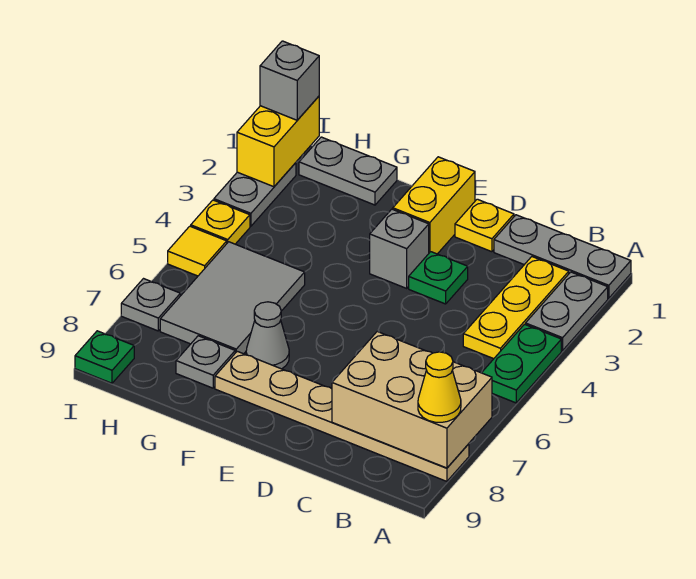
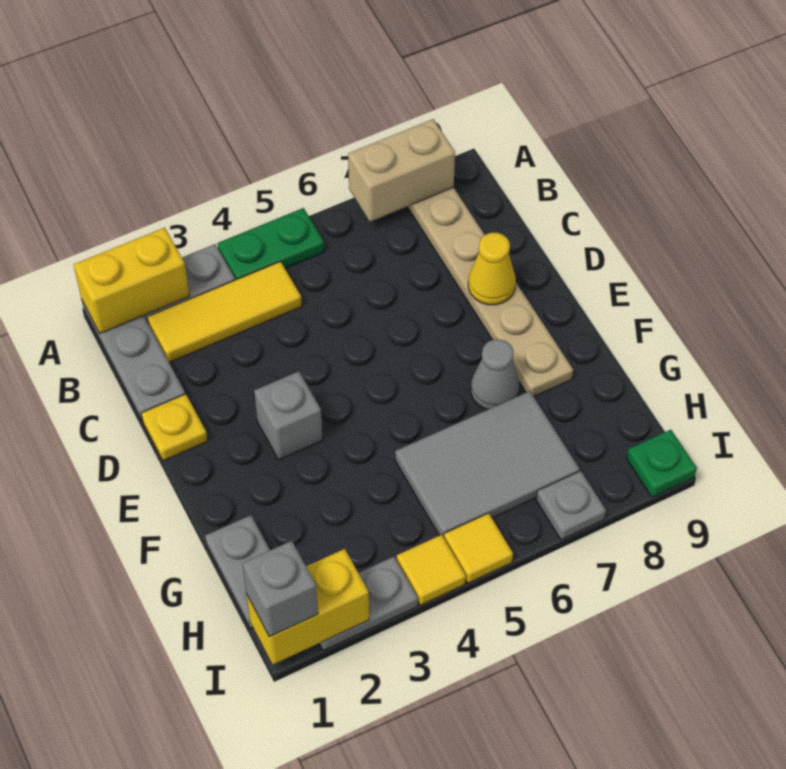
tan 2x3 brick [332,332,492,468] -> tan 1x2 brick [348,119,455,222]
yellow 1x1 cone [418,352,461,422] -> yellow 1x1 cone moved to [468,233,516,305]
yellow 1x3 plate [463,257,569,359] -> yellow 1x3 tile [147,262,302,362]
green 1x1 plate [409,252,468,304] -> none
yellow 1x2 brick [393,157,475,254] -> yellow 1x2 brick moved to [74,228,190,333]
grey 1x1 plate [176,336,235,388] -> none
yellow 1x1 plate [191,200,250,244] -> yellow 1x1 tile [397,535,466,605]

